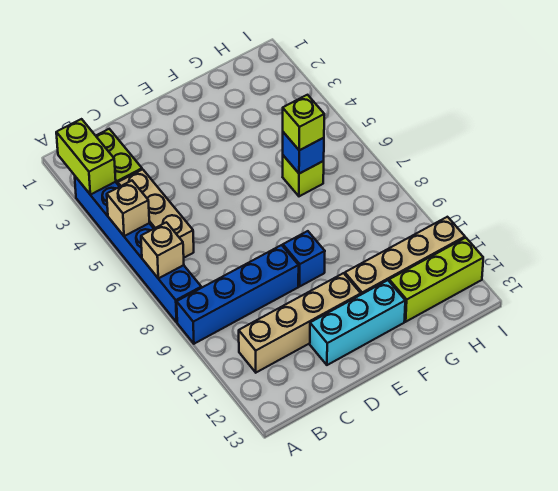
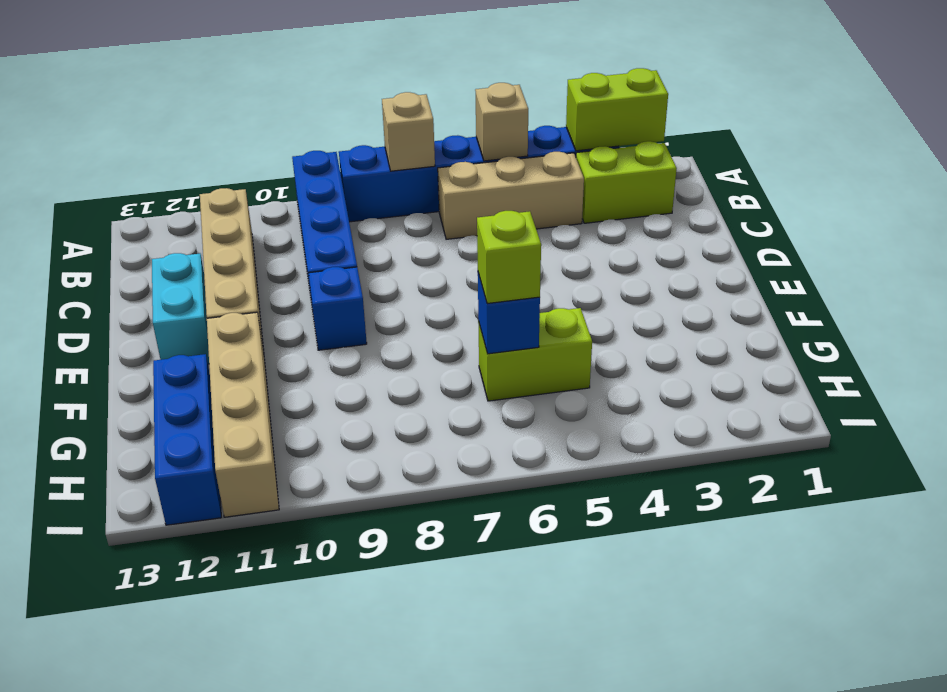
cyan 1x3 brick [310,280,405,365] -> cyan 1x2 brick [152,253,209,364]
lime 1x1 brick [283,156,324,196] -> lime 1x2 brick [478,308,592,401]
lime 1x3 brick [389,238,483,322] -> blue 1x3 brick [153,354,221,525]

